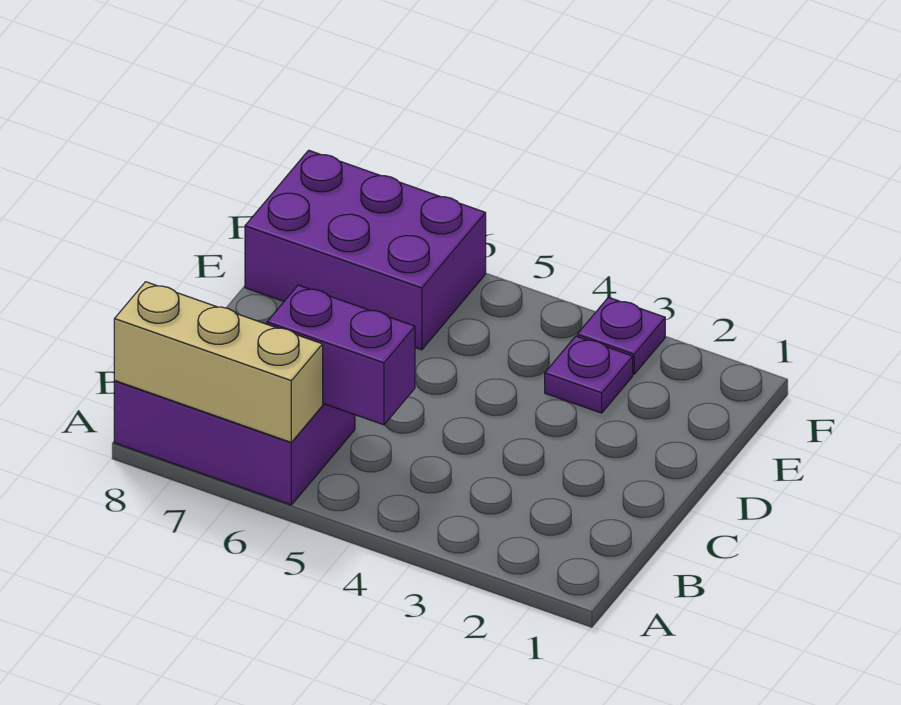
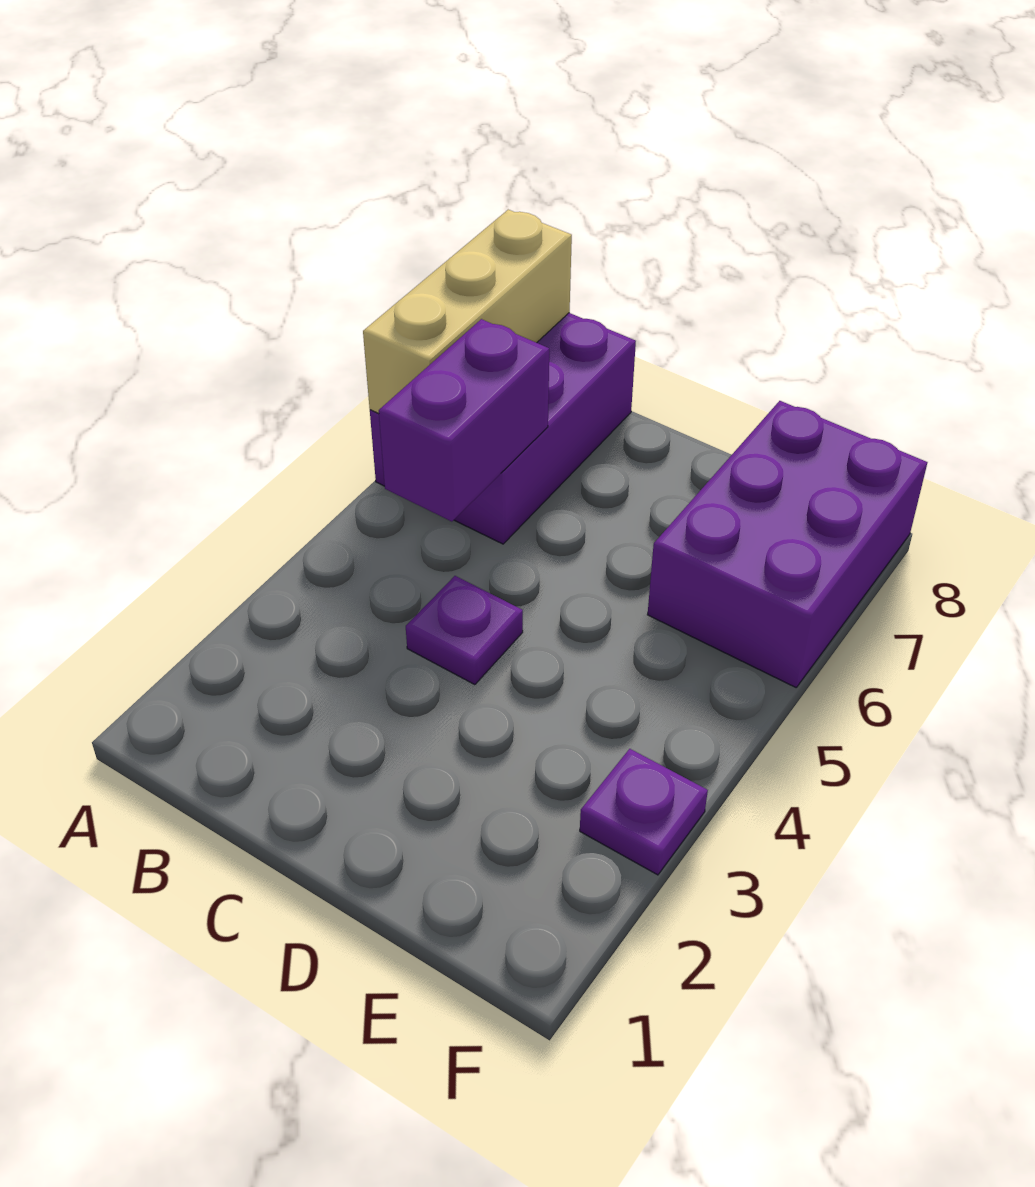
purple 1x1 plate [545,336,633,413] -> purple 1x1 plate moved to [406,576,523,685]

